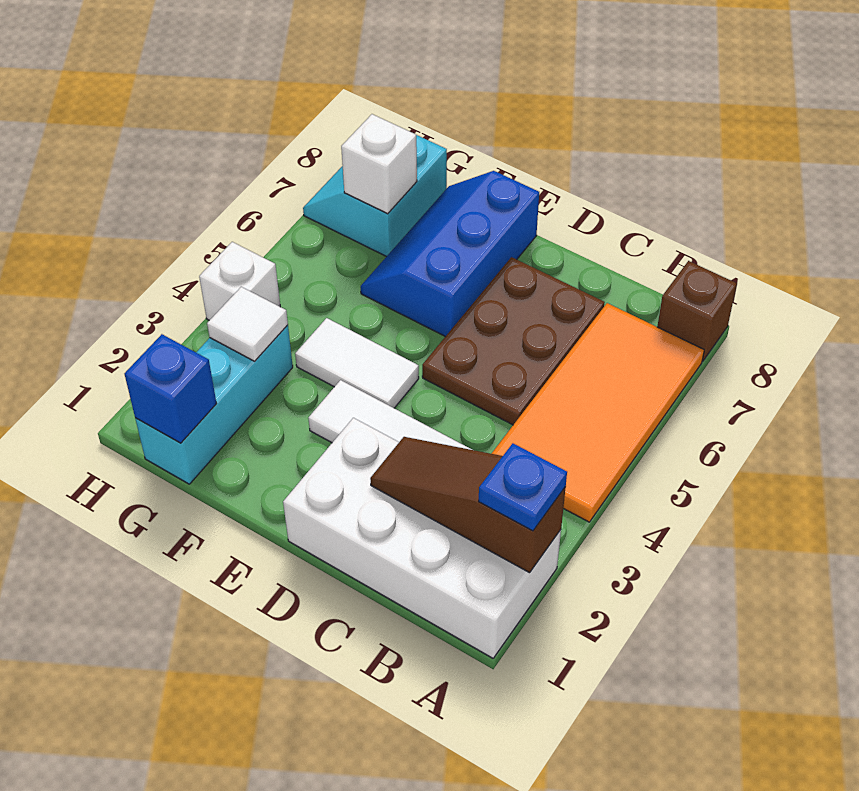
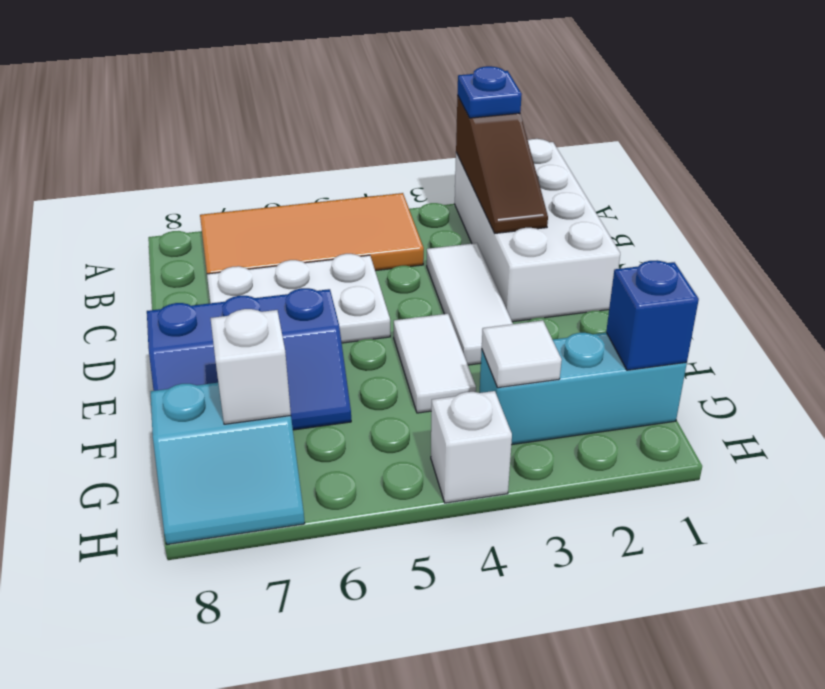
brown 1x1 brick [657,261,737,361] -> none
brown 2x3 plate [422,257,605,425] -> white 2x3 plate [207,254,390,343]

